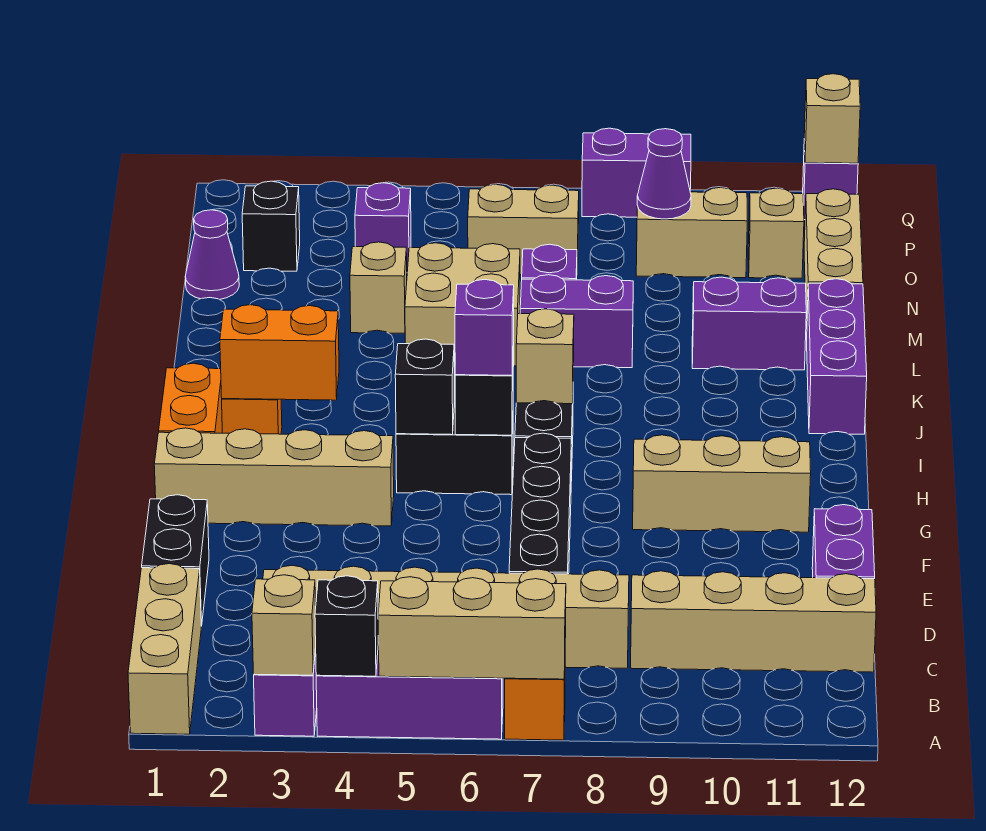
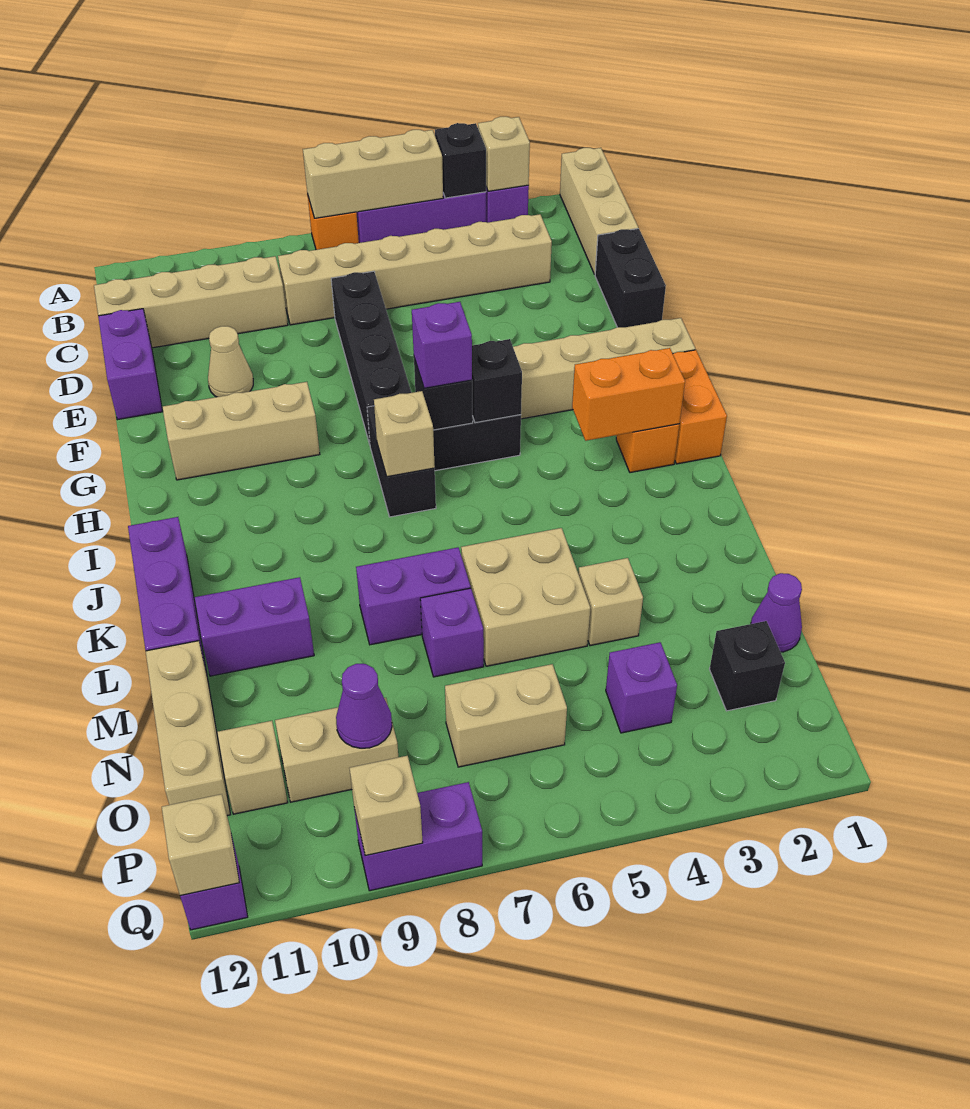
none -> tan 1x1 cone [208,326,253,397]
none -> tan 1x1 brick [350,756,423,856]

